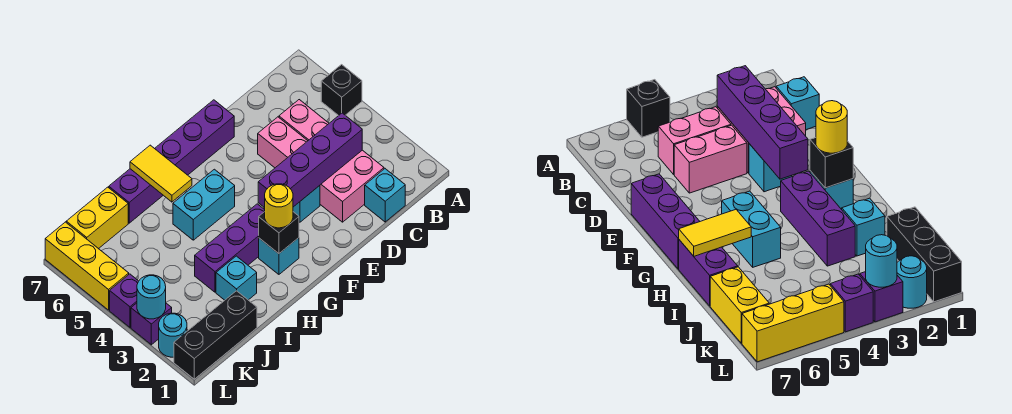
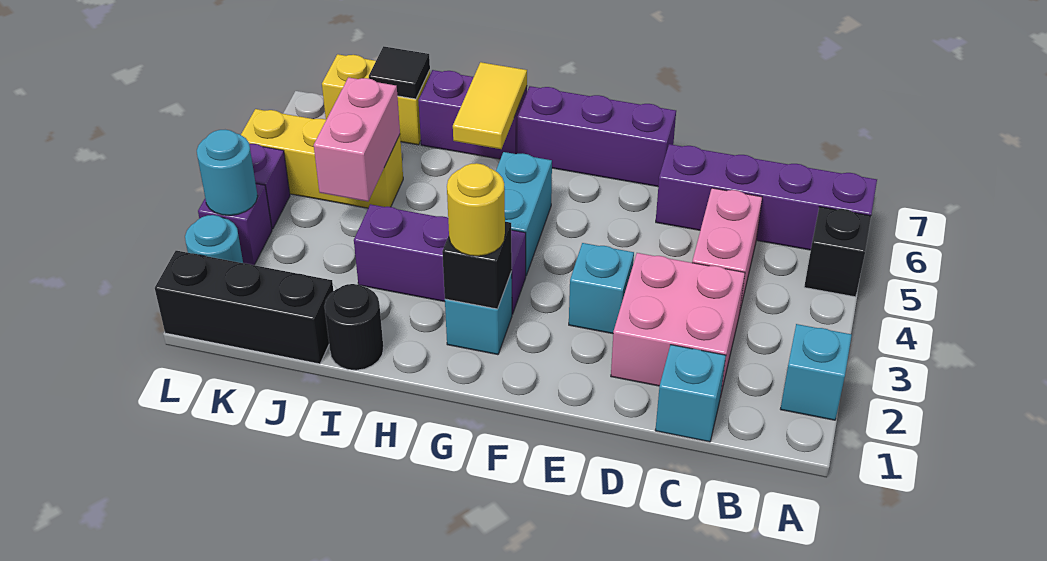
purple 1x4 brick [258,113,362,208] -> purple 1x4 brick moved to [656,144,877,250]
pink 1x2 brick [258,117,307,168] -> pink 1x2 brick moved to [314,77,400,202]
cyan 1x2 brick [173,169,235,240] -> cyan 1x2 brick turned to [496,152,552,275]
none -> black 1x1 round brick [324,284,384,370]
cyan 1x1 brick [216,256,257,300] -> cyan 1x1 brick moved to [781,324,852,420]
none -> black 1x1 tile [369,46,430,99]
yellow 1x3 brick [45,222,129,310] -> yellow 1x3 brick turned to [241,109,403,208]

